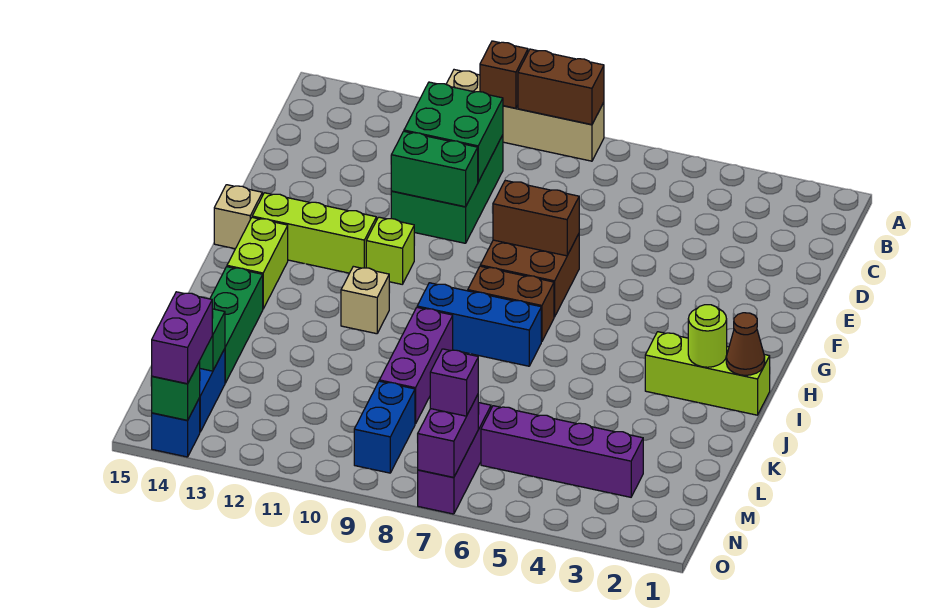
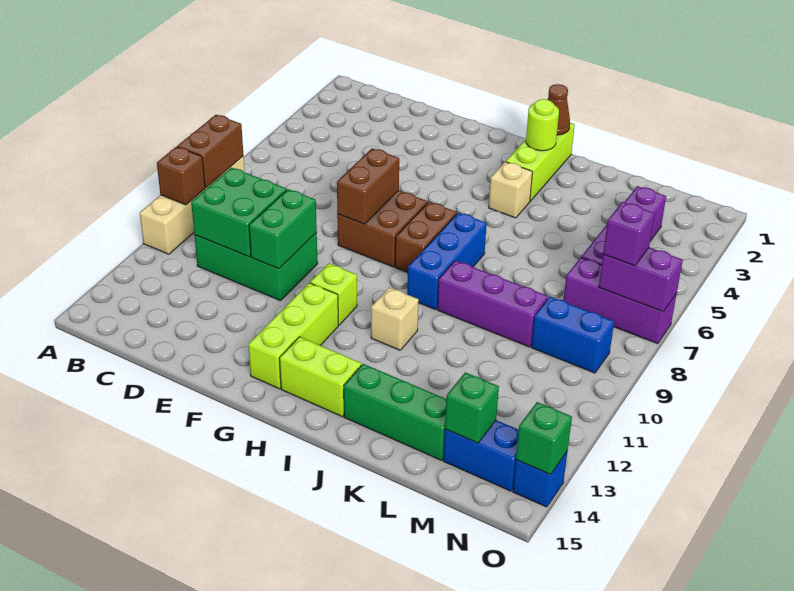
tan 1x1 brick [214,185,262,249] -> tan 1x1 brick moved to [489,162,532,218]
purple 1x2 brick [152,292,212,384] -> none

